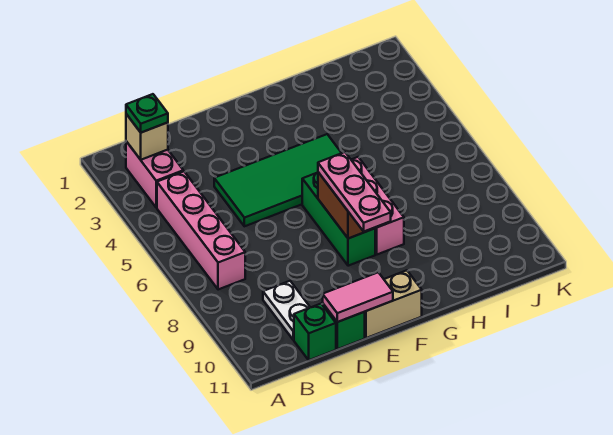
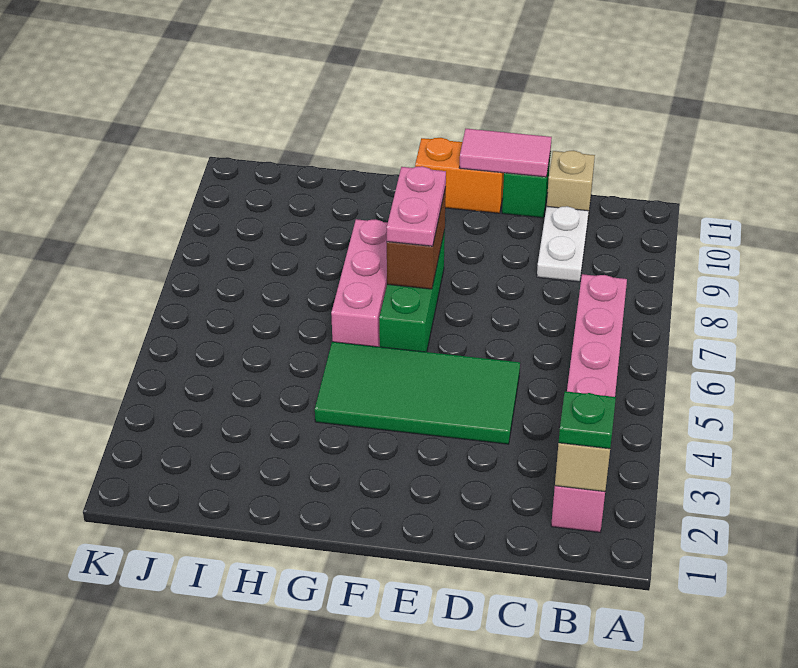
green 1x1 brick [294,304,336,360] -> tan 1x1 brick [547,151,595,216]
tan 1x2 brick [365,270,422,338] -> orange 1x2 brick [415,138,504,213]
pink 1x3 plate [318,152,391,231] -> pink 1x2 plate [387,166,446,246]

